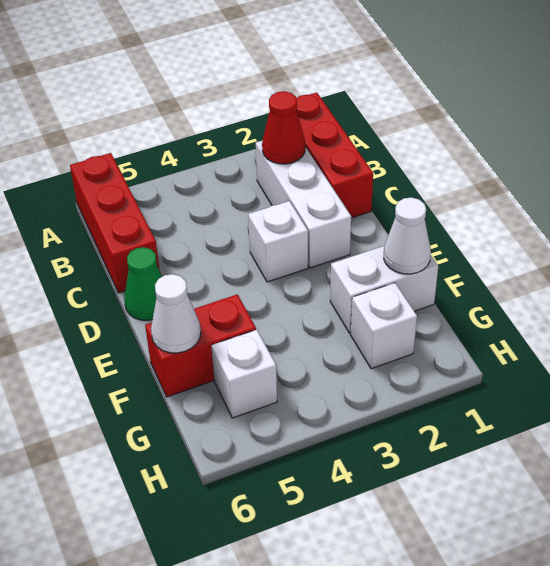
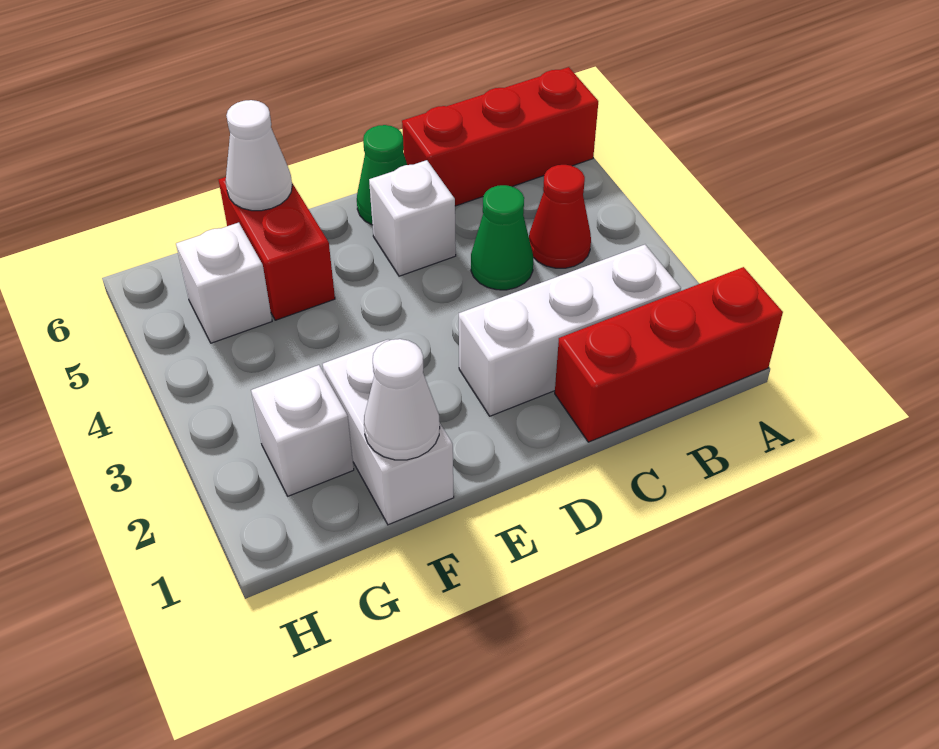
red 1x1 cone [262,91,305,164] -> red 1x1 cone moved to [529,165,591,268]
none -> green 1x1 cone [471,185,533,290]
white 1x1 brick [248,201,308,282] -> white 1x1 brick moved to [369,160,456,276]

